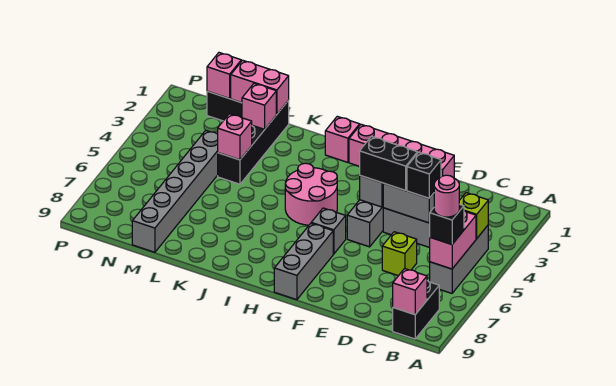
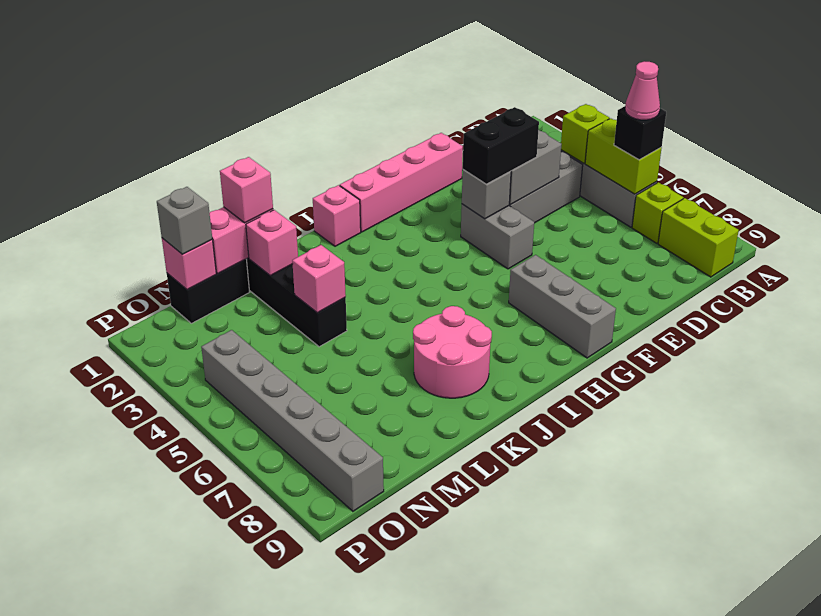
pink 1x2 brick [430,211,476,269] -> lime 1x2 brick [585,118,662,194]
pink 1x1 round brick [434,175,459,217] -> pink 1x1 cone [625,61,660,120]
black 1x2 brick [393,281,439,339] -> lime 1x2 brick [658,198,739,277]
pink 1x1 brick [393,269,427,315] -> pink 1x1 brick moved to [220,157,273,223]
black 1x1 brick [407,152,441,198] -> none
lime 1x1 brick [382,232,417,276] -> lime 1x1 brick moved to [632,182,684,243]
grey 1x1 brick [312,208,346,254] -> grey 1x1 brick moved to [157,187,212,254]
pink 2x2 round brick [285,163,337,225] -> pink 2x2 round brick moved to [413,306,492,398]
grey 1x6 brick [132,130,218,252] -> grey 1x6 brick moved to [201,330,384,511]

